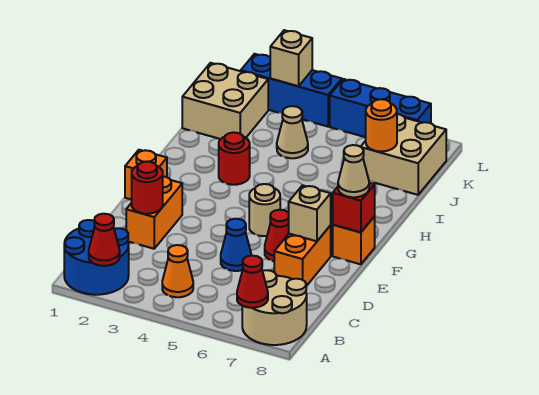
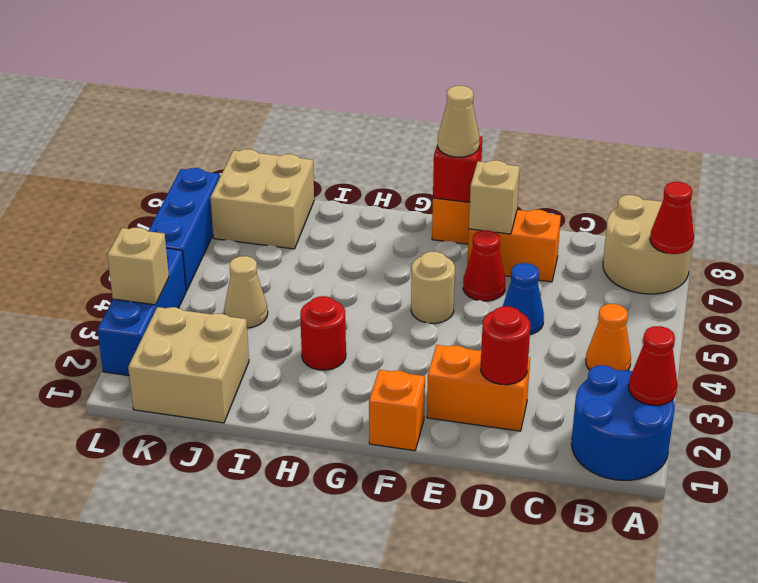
orange 1x1 round brick [365,99,397,151] -> none

